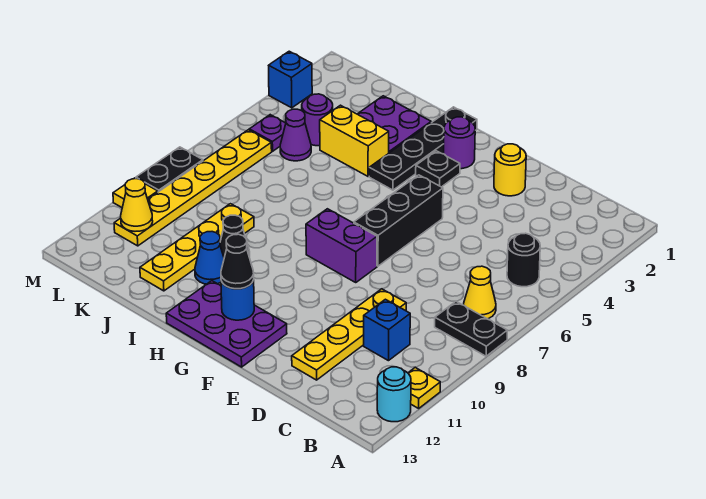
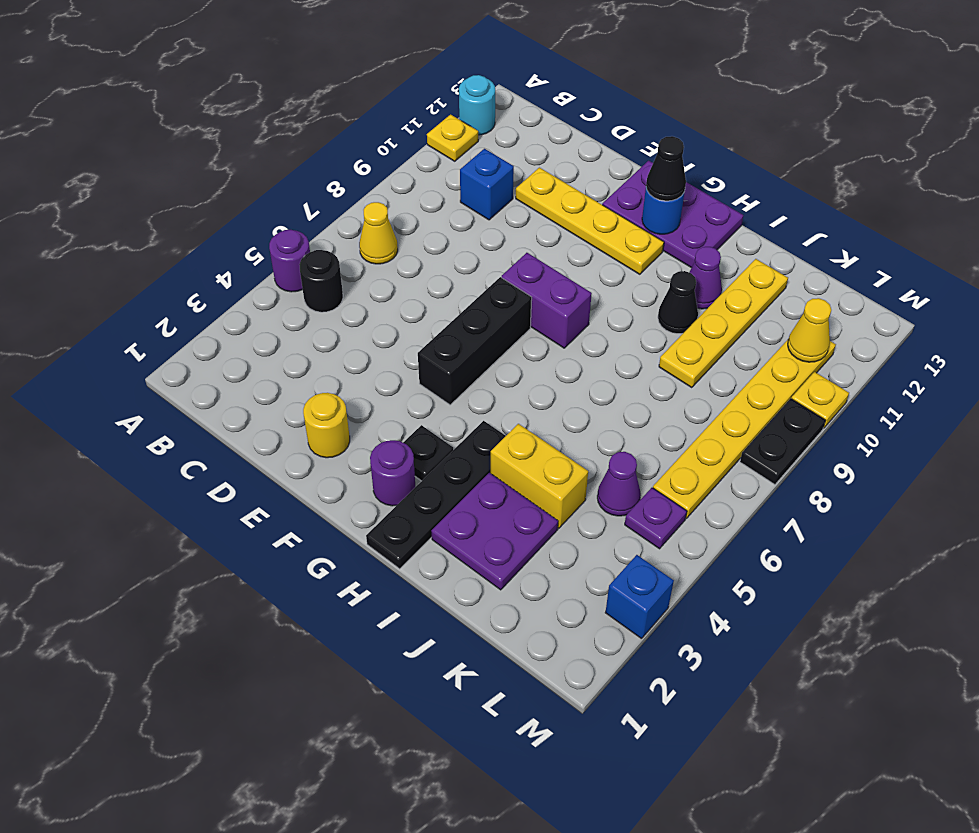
black 1x2 plate [435,301,507,356] -> none
yellow 1x4 plate [292,289,406,380] -> yellow 1x4 plate turned to [516,168,664,274]
blue 1x1 cone [195,232,224,284] -> purple 1x1 cone [689,247,722,309]
purple 1x1 round brick [302,94,333,146] -> purple 1x1 round brick moved to [269,230,310,292]

